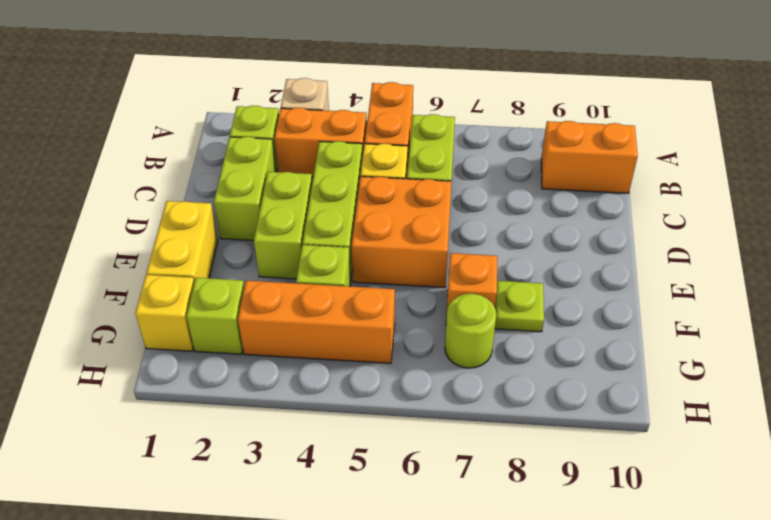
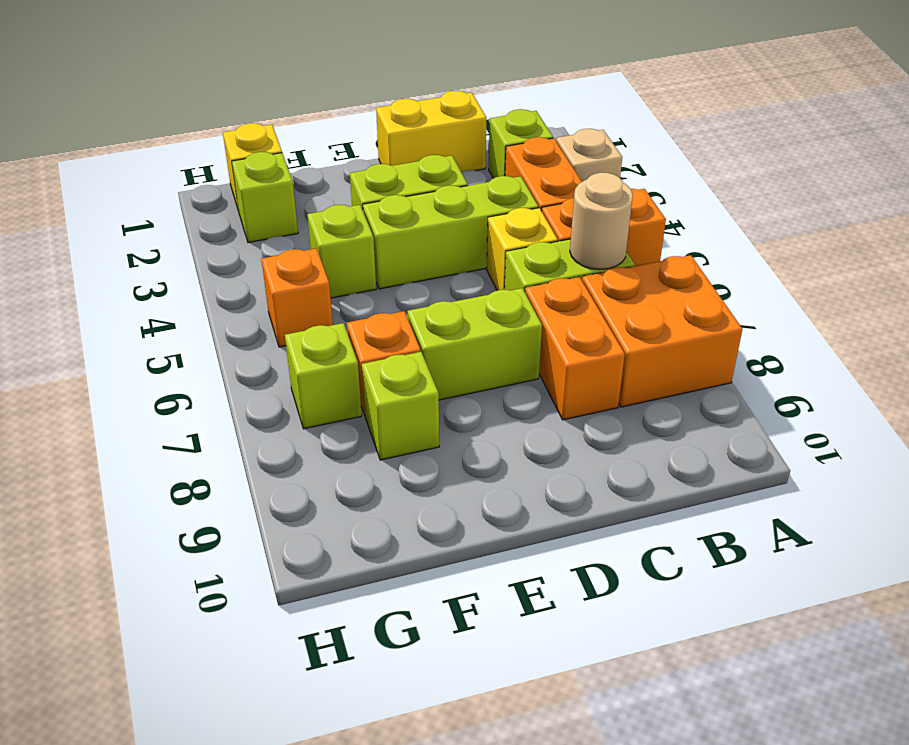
none -> tan 1x1 round brick [570,173,633,270]
orange 1x2 brick [541,121,638,193] -> orange 1x2 brick moved to [525,277,625,420]
lime 1x2 brick [214,137,276,241] -> lime 1x2 brick moved to [408,288,542,400]
orange 2x2 brick [352,177,452,288] -> orange 2x2 brick moved to [582,255,742,407]
yellow 1x2 brick [146,201,218,282] -> yellow 1x2 brick moved to [376,91,487,172]
lime 1x1 plate [495,281,544,332] -> lime 1x1 brick [362,352,439,460]
orange 1x3 brick [238,281,395,363] -> orange 1x1 brick [262,248,333,347]
lime 1x1 round brick [445,294,496,368] -> lime 1x1 brick [285,323,362,429]

